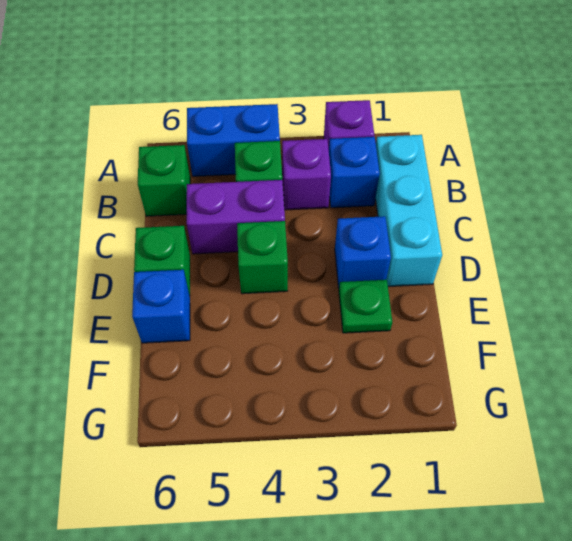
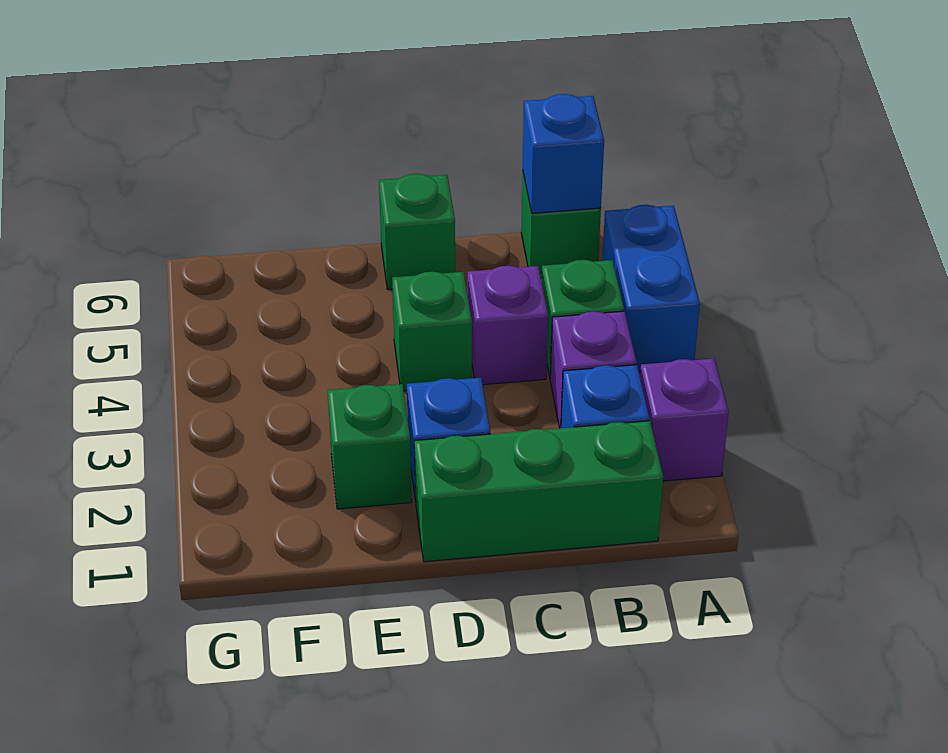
cyan 1x3 brick [376,135,442,286] -> green 1x3 brick [414,421,663,562]
purple 1x2 brick [187,180,285,254] -> purple 1x1 brick [467,266,548,385]
green 1x1 plate [339,280,392,333] -> green 1x1 brick [328,384,412,509]
blue 1x1 brick [132,270,190,343] -> blue 1x1 brick moved to [523,94,604,213]

